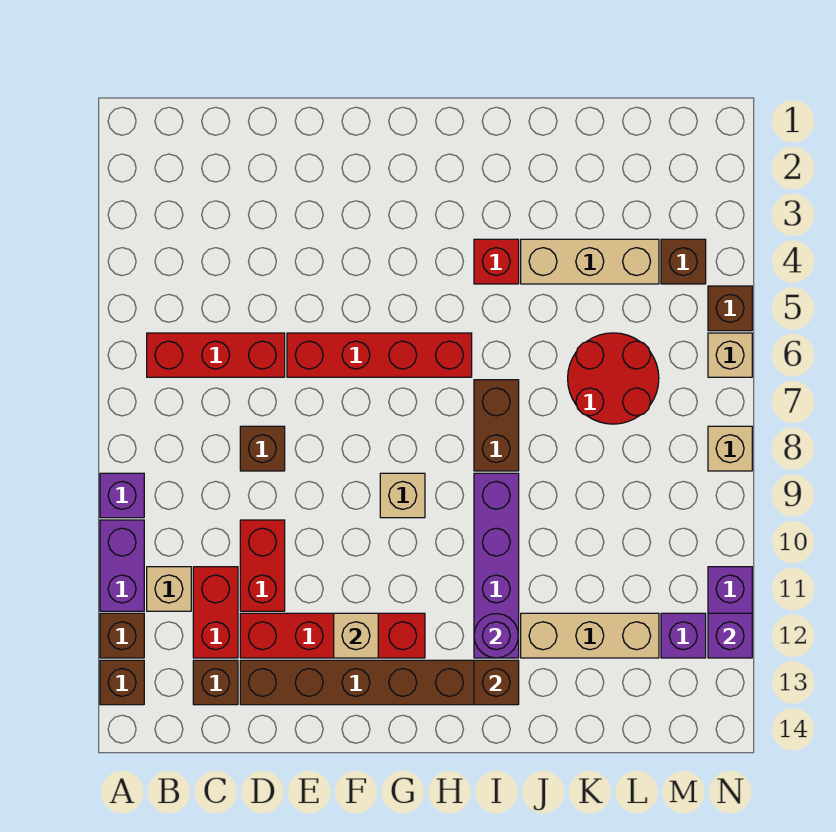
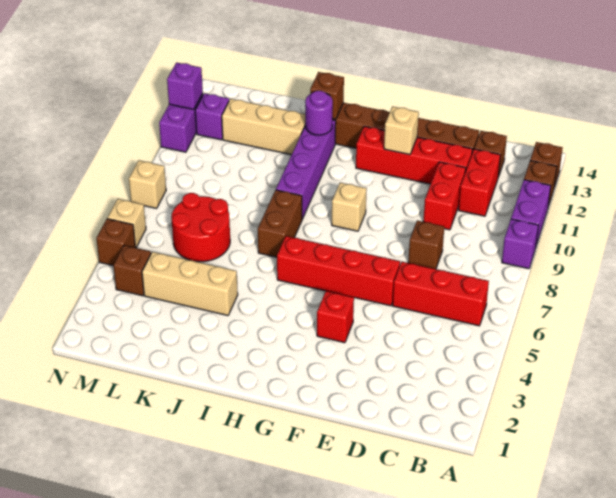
tan 1x1 brick [147,567,191,611] -> none
red 1x1 brick [474,239,519,284] -> red 1x1 brick moved to [317,291,354,343]

